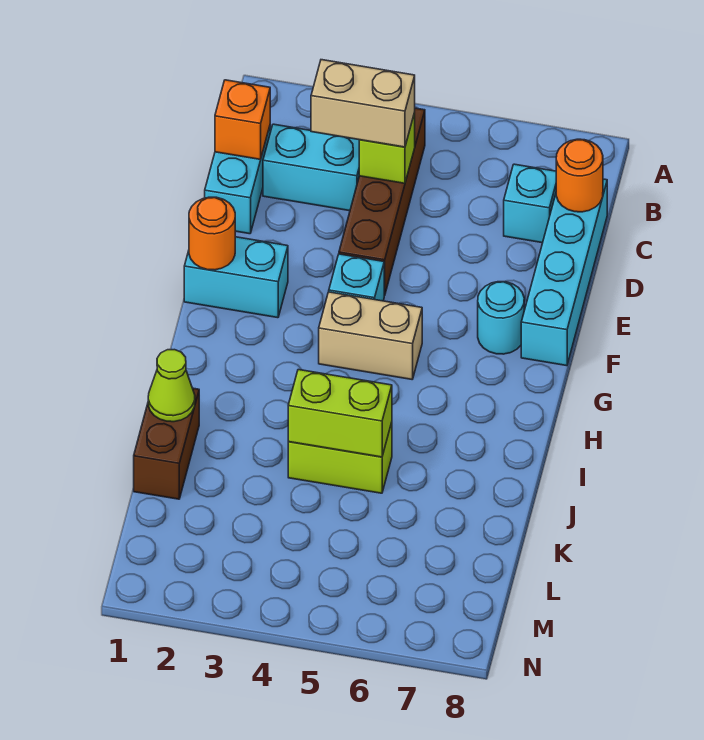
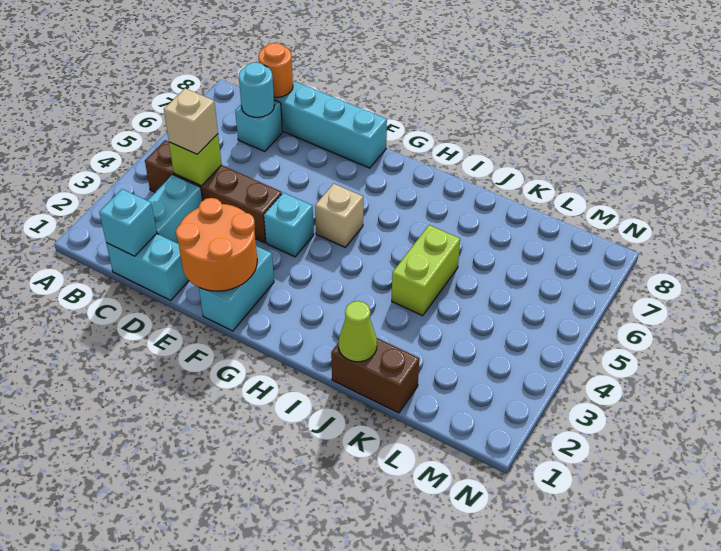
orange 1x1 brick [215,80,270,159] -> cyan 1x1 brick [99,189,157,256]
tan 1x2 brick [311,60,415,147] -> tan 1x1 brick [164,88,218,154]
orange 1x1 round brick [189,197,235,270] -> orange 2x2 round brick [176,198,257,291]
cyan 1x1 round brick [478,282,524,354] -> cyan 1x1 round brick moved to [239,62,274,117]
tan 1x2 brick [319,292,422,379] -> tan 1x1 brick [315,184,363,247]
lime 1x2 brick [288,370,392,457] -> none

